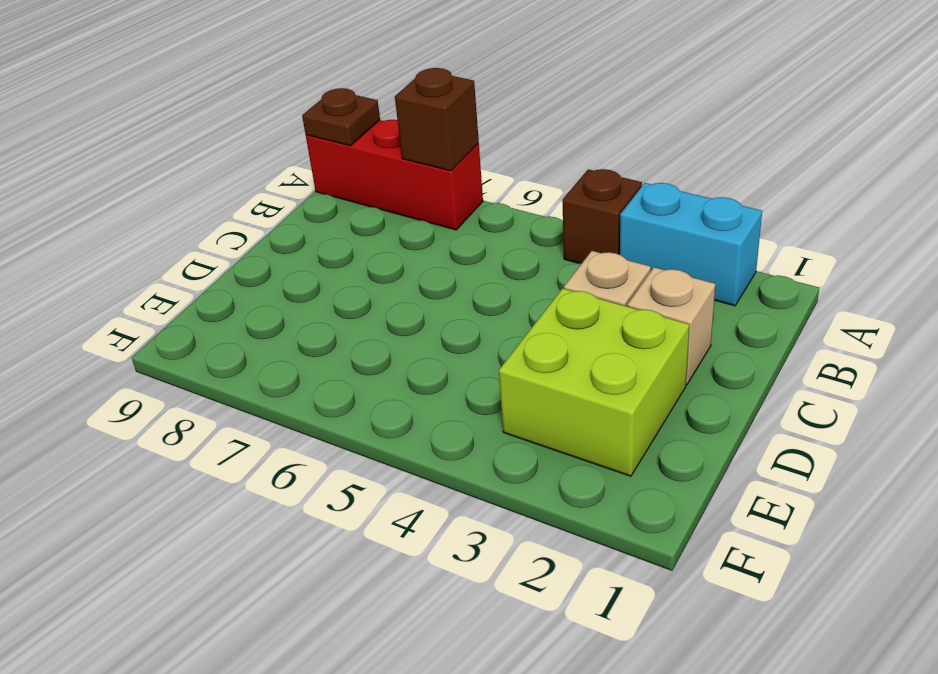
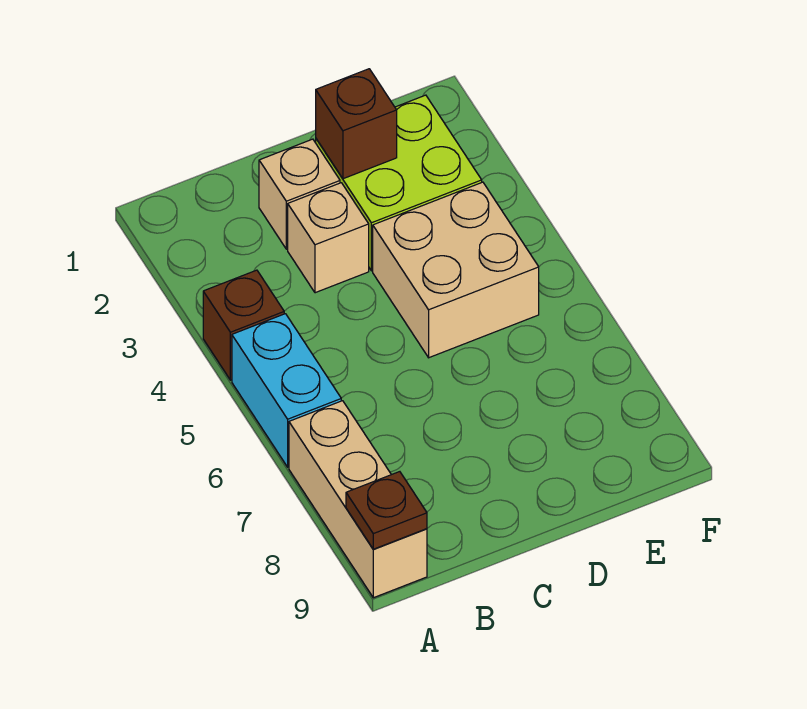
cyan 1x2 brick [620,183,762,306] -> cyan 1x2 brick moved to [232,314,341,467]
red 1x3 brick [306,120,483,230] -> tan 1x3 brick [289,401,427,598]
brown 1x1 brick [395,68,479,171] -> brown 1x1 brick moved to [316,69,397,179]
none -> tan 2x2 brick [373,182,539,358]

